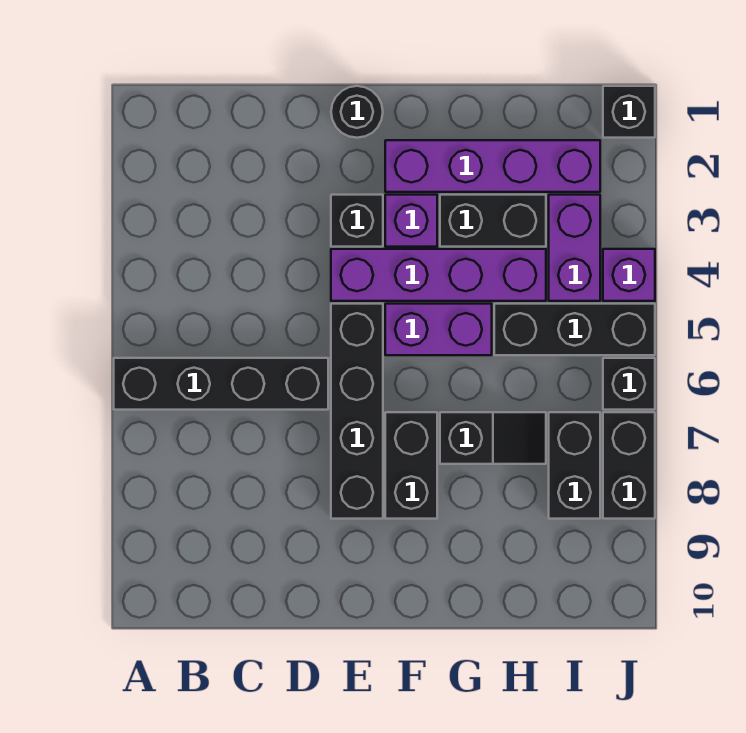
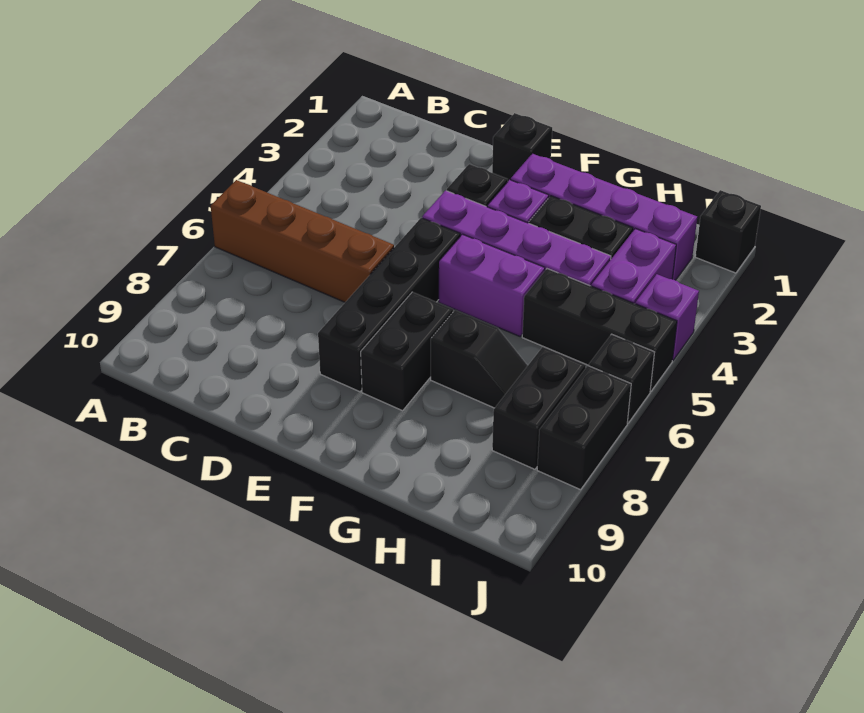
black 1x4 brick [114,358,328,410] -> brown 1x4 brick [211,180,394,302]
black 1x1 round brick [331,86,383,138] -> black 1x1 brick [492,113,552,181]

